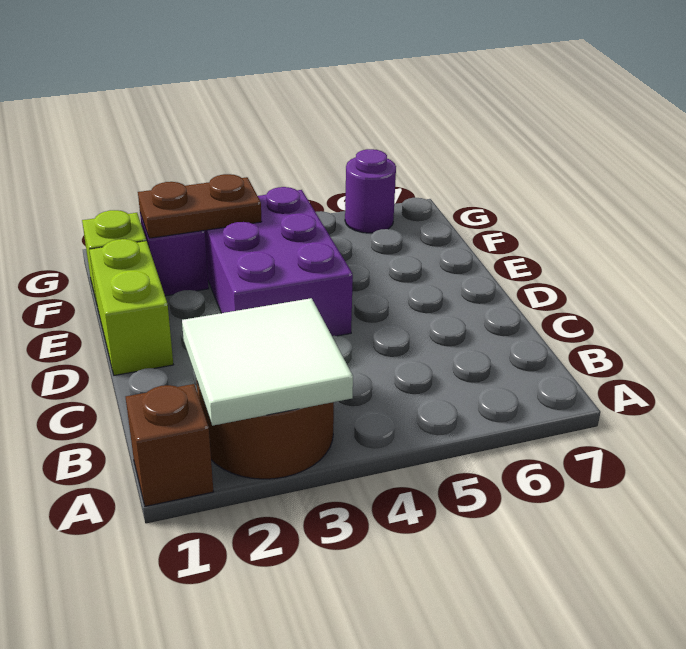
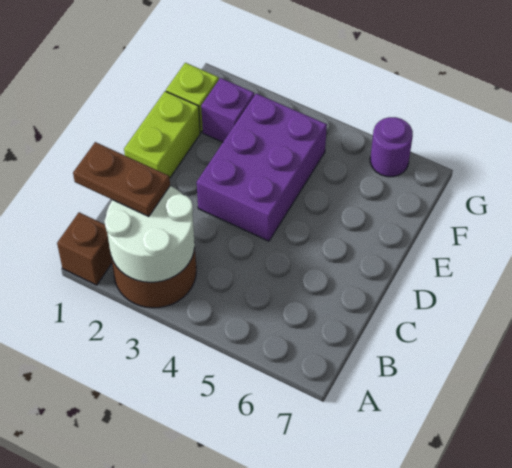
white 2x2 tile [182,298,353,426] -> white 2x2 round brick [104,186,195,282]
brown 1x2 plate [138,174,262,238] -> brown 1x2 plate moved to [73,142,170,217]

